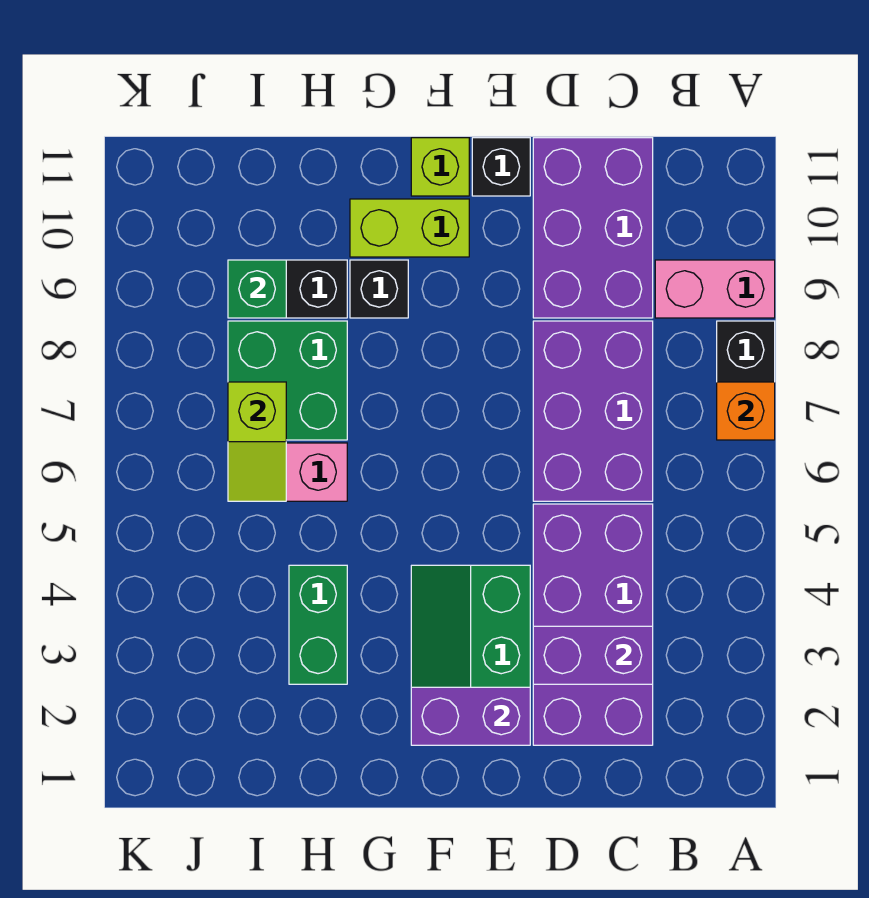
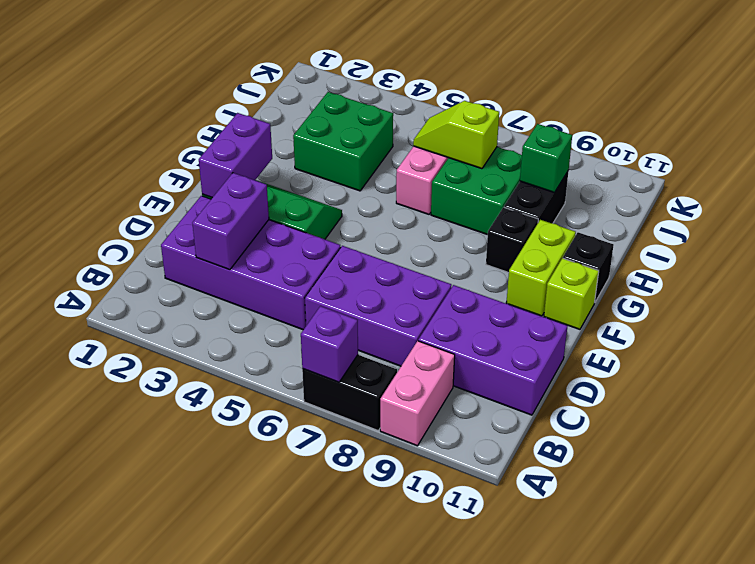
orange 1x1 brick [717,382,775,440] -> purple 1x1 brick [301,306,358,382]
black 1x1 brick [472,138,530,196] -> black 1x1 brick moved to [563,232,614,302]
green 1x2 brick [289,565,347,684] -> green 2x2 brick [293,92,393,191]

